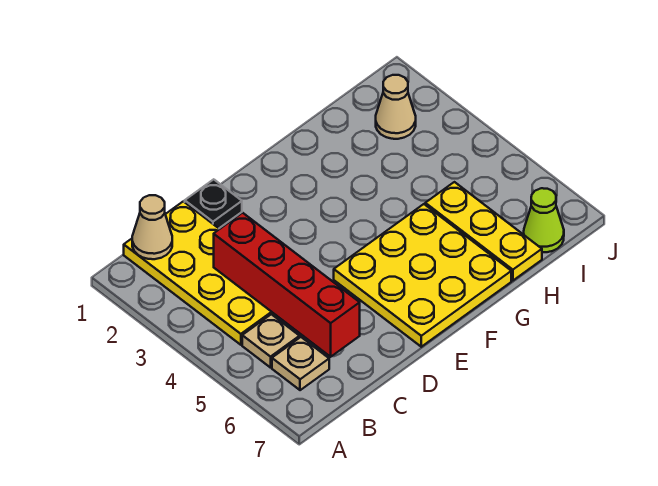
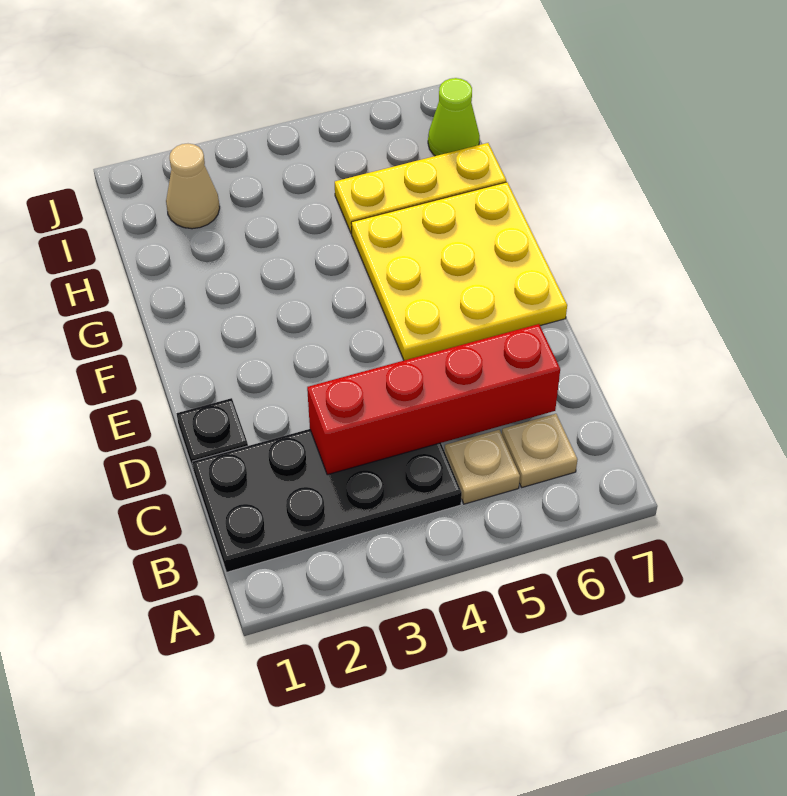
yellow 2x4 plate [124,201,279,345] -> black 2x4 plate [192,429,462,572]
tan 1x1 cone [132,195,172,259] -> none

